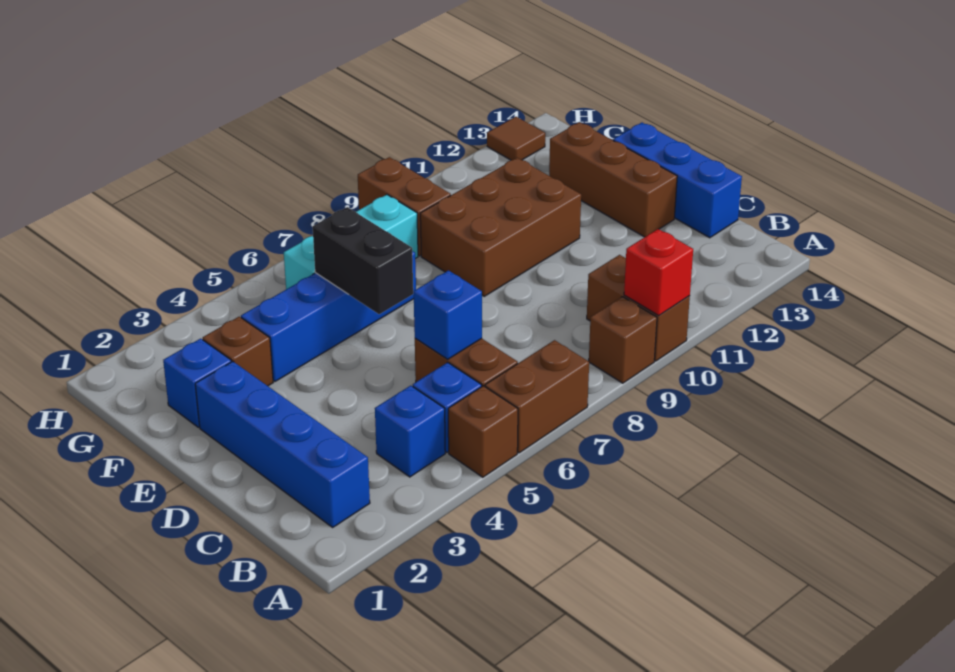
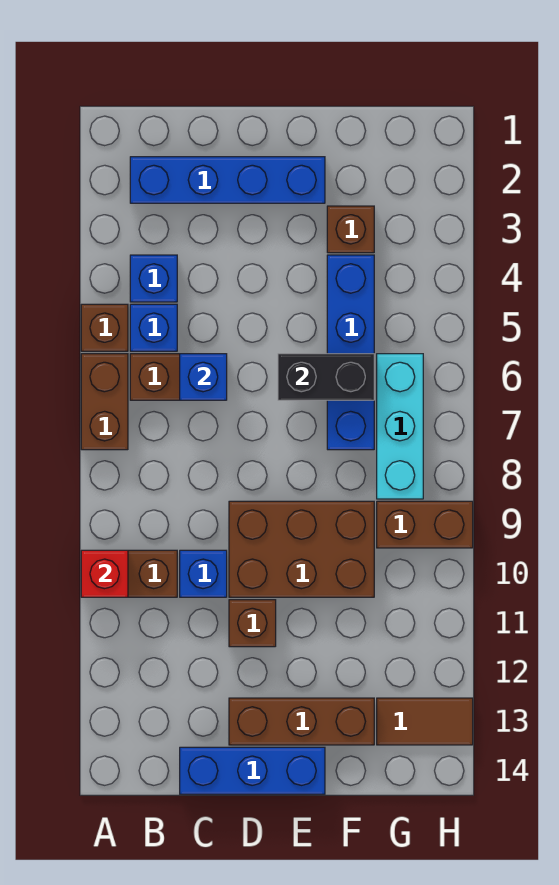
brown 1x1 brick [589,297,657,383] -> brown 1x1 brick moved to [229,600,276,647]
brown 2x3 brick [420,158,581,296] -> brown 2x3 brick turned to [229,501,374,597]
blue 1x1 brick [163,339,231,427] -> blue 1x1 brick moved to [180,550,227,597]
brown 1x1 tile [487,117,545,160] -> brown 1x2 tile [377,698,473,745]

